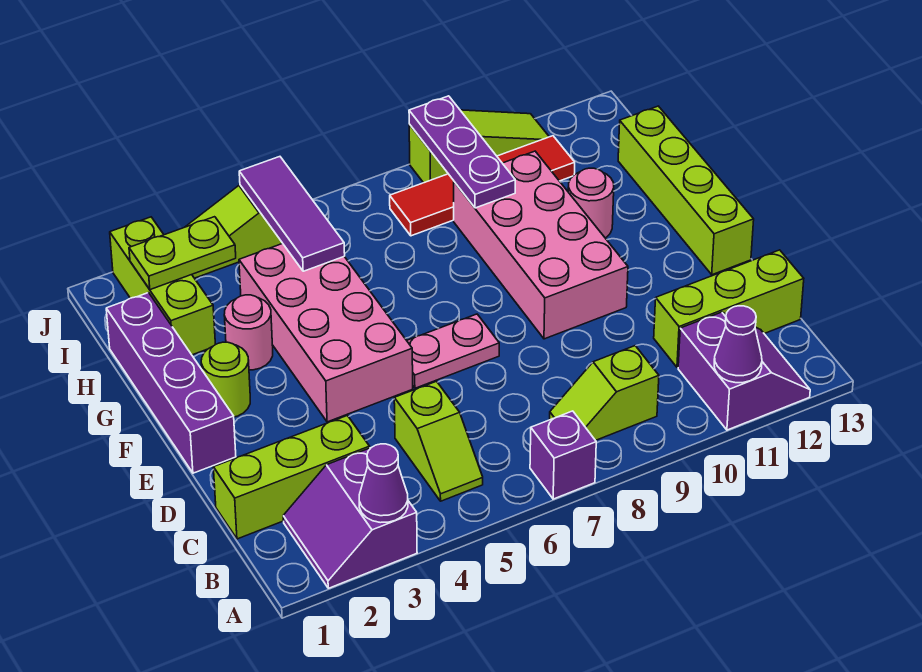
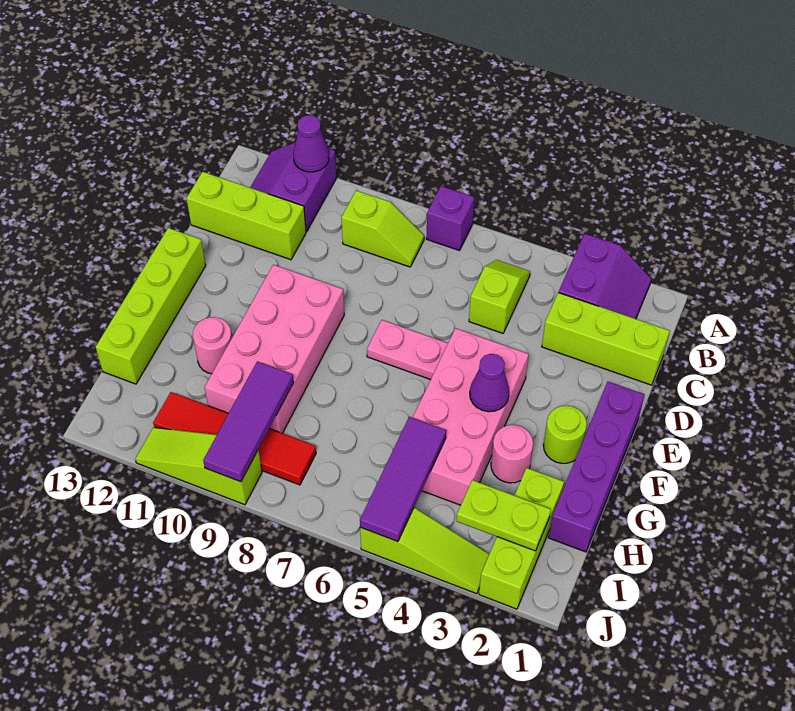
purple 1x1 cone [359,444,408,523] -> purple 1x1 cone moved to [470,354,509,412]
purple 1x3 plate [409,96,515,208] -> purple 1x3 tile [203,361,294,482]

